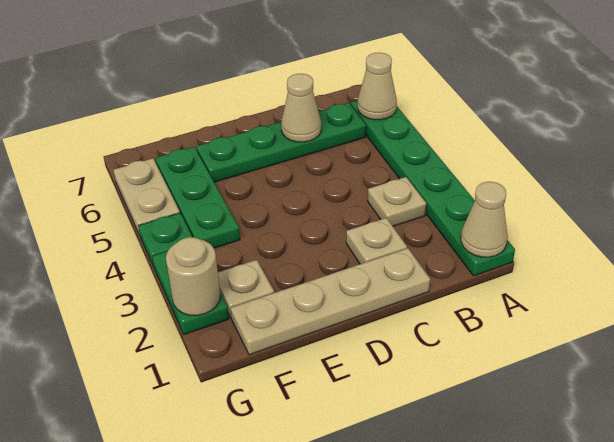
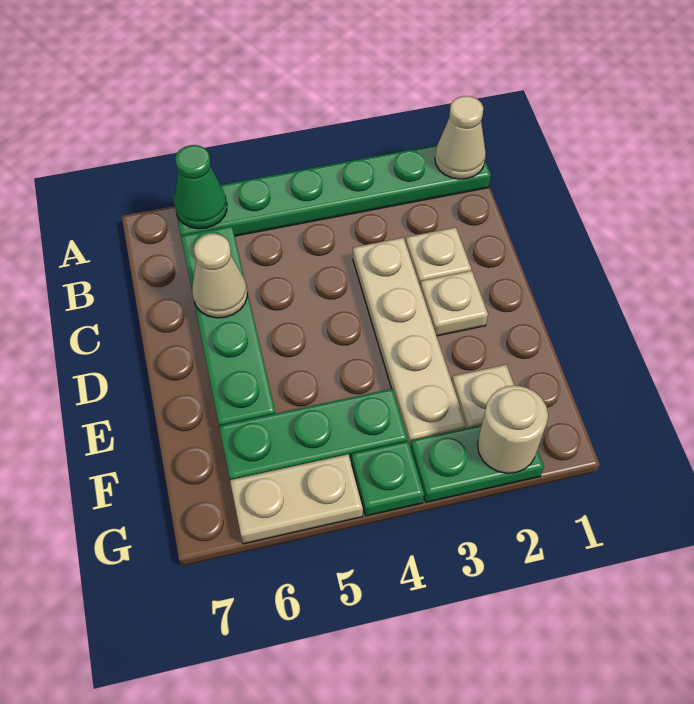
tan 1x1 cone [358,53,397,120] -> green 1x1 cone [175,145,227,229]
tan 1x1 plate [368,177,426,226] -> tan 1x1 plate moved to [420,271,488,336]
tan 1x4 plate [231,248,430,355] -> tan 1x4 plate moved to [353,238,466,447]

